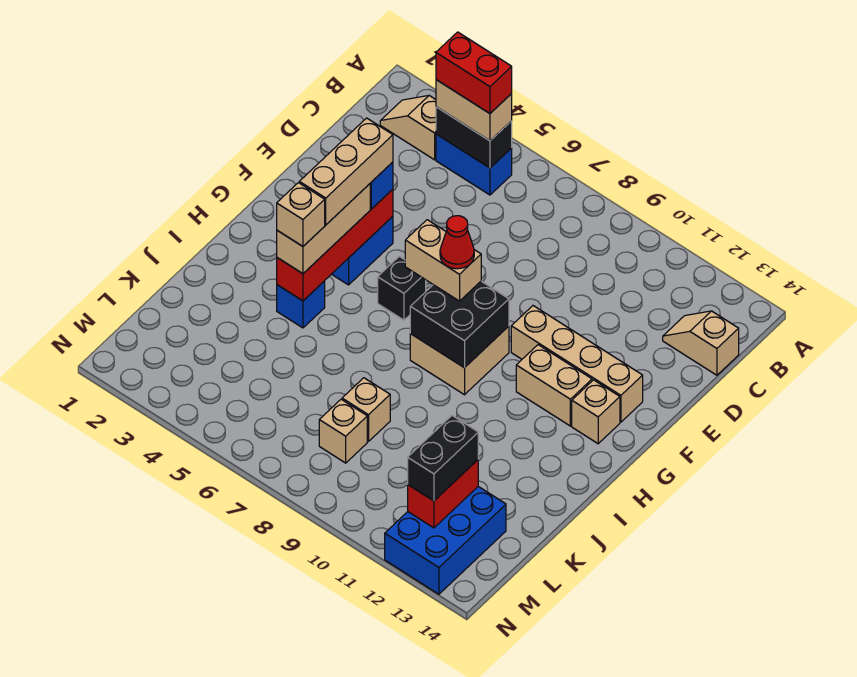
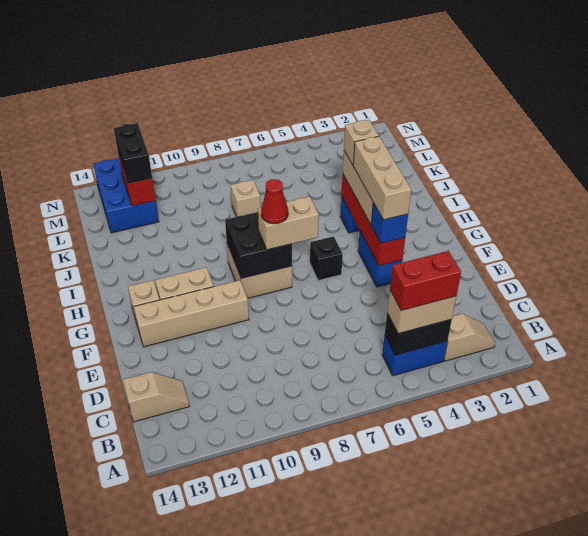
tan 1x1 brick [319,399,367,463] -> none

